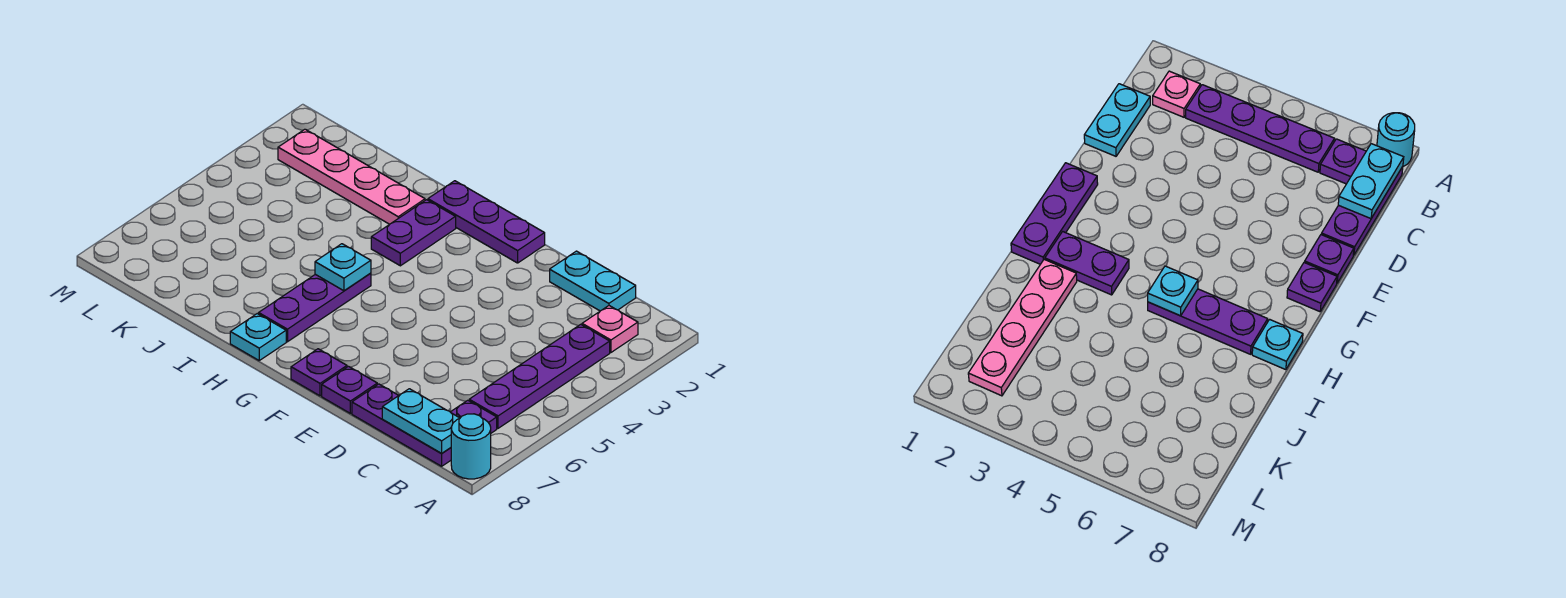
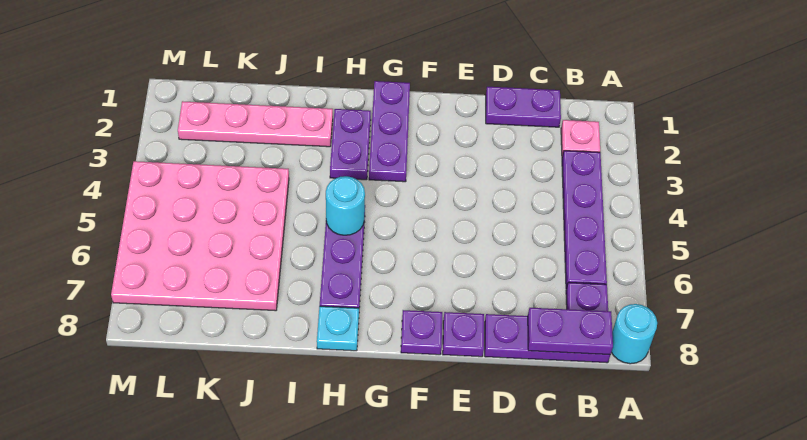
cyan 1x2 plate [382,389,459,453] -> purple 1x2 plate [528,308,613,355]
cyan 1x2 plate [550,251,636,311] -> purple 1x2 plate [486,87,561,127]
purple 1x3 plate [428,181,545,263] -> purple 1x3 plate turned to [369,81,410,182]
cyan 1x1 plate [315,244,371,291] -> cyan 1x1 round brick [326,176,365,235]
none -> pink 4x4 plate [111,161,289,311]

